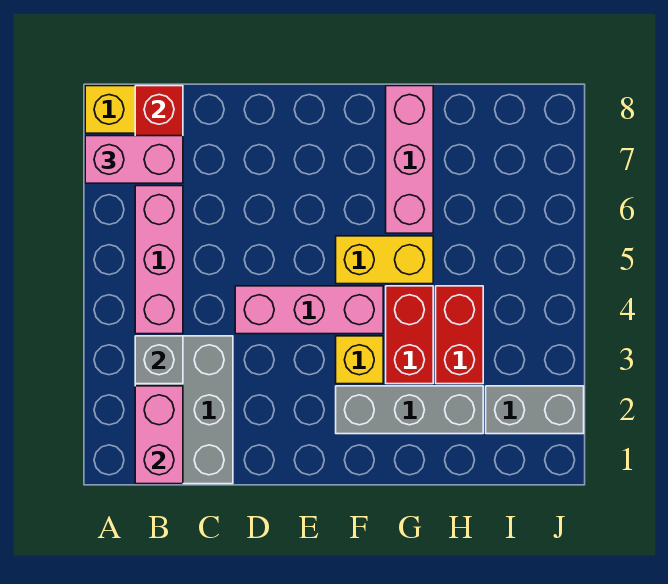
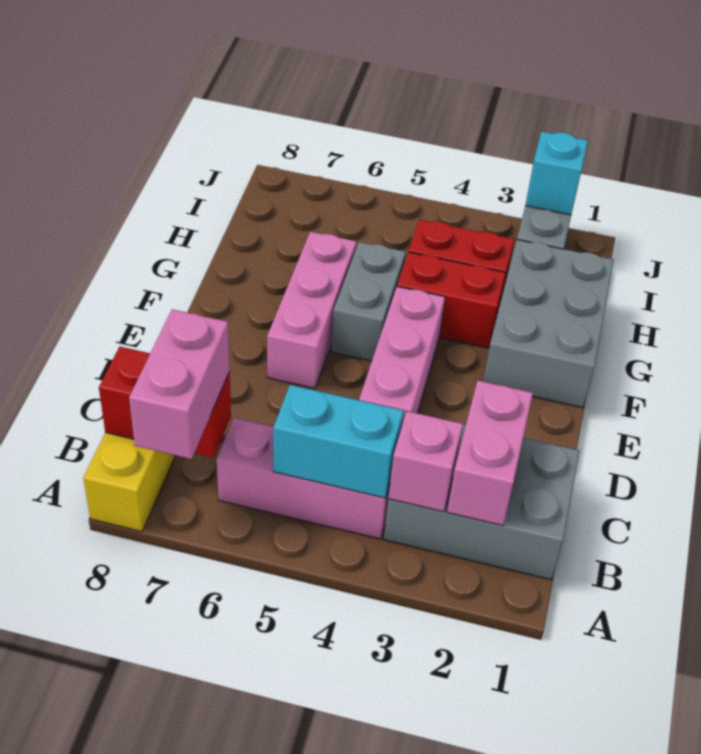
pink 1x2 brick [135,386,183,484] -> pink 1x2 brick turned to [447,381,533,525]
grey 1x1 brick [135,336,183,384] -> pink 1x1 brick [389,411,463,512]
none -> cyan 1x2 brick [273,385,404,498]
grey 1x3 brick [336,386,483,434] -> grey 2x3 brick [483,240,614,408]
yellow 1x1 brick [336,336,383,384] -> none
yellow 1x2 brick [336,236,433,284] -> grey 1x2 brick [331,242,406,361]
pink 1x3 brick [386,86,433,233] -> pink 1x3 brick turned to [267,232,356,389]
none -> cyan 1x1 brick [525,132,588,215]

